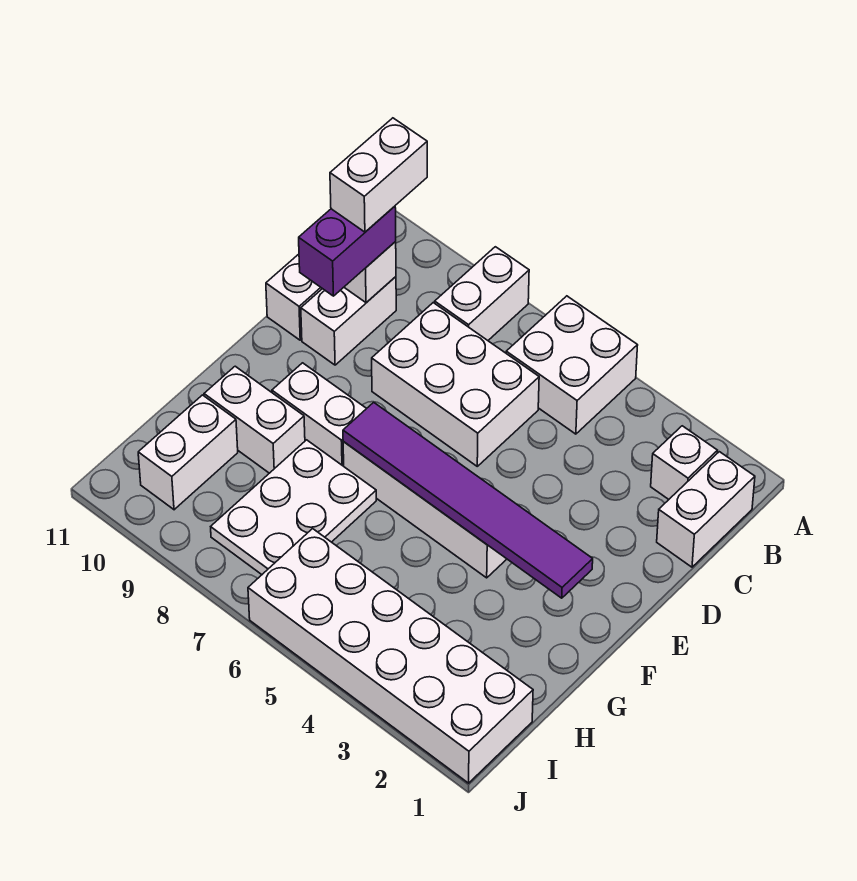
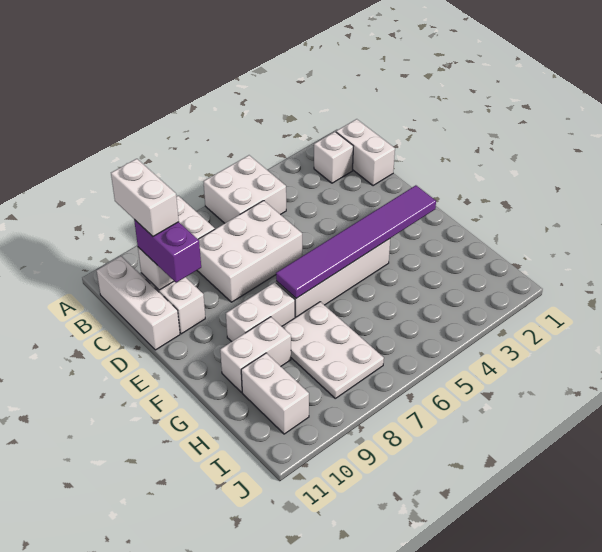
white 2x6 brick [248,529,533,783] -> none

